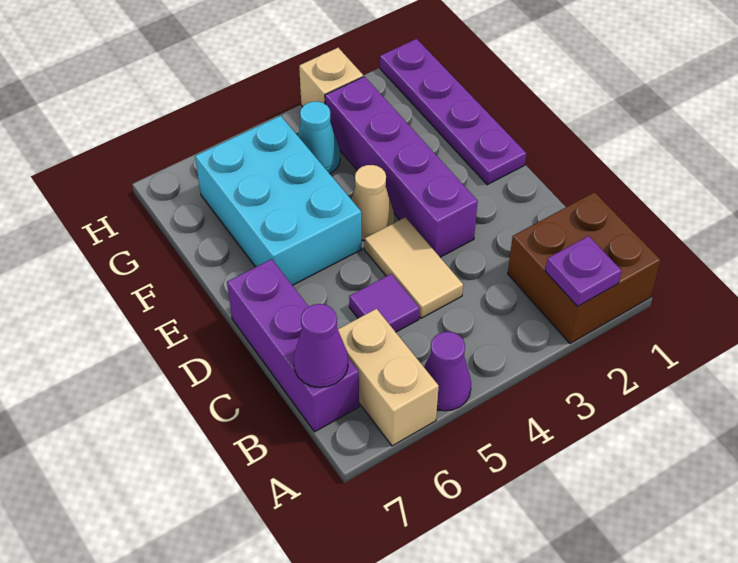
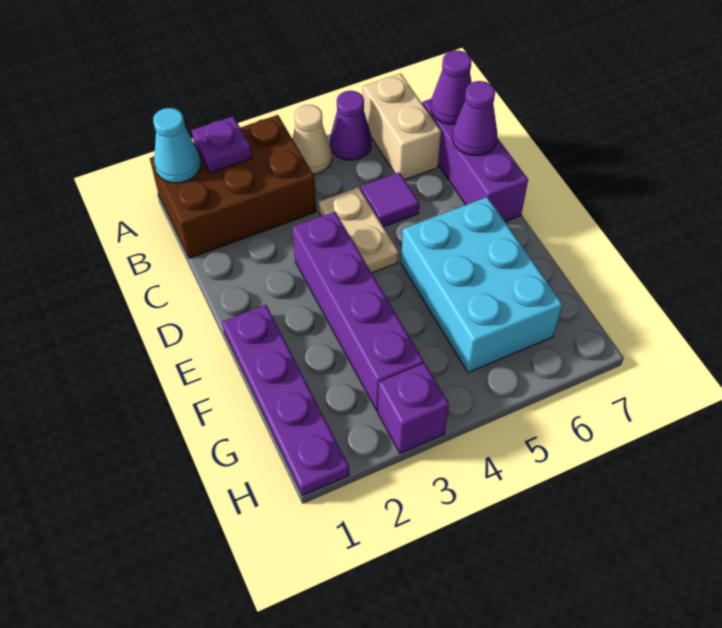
brown 2x2 brick [508,192,661,344] -> brown 2x3 brick [150,115,316,258]
tan 1x2 tile [365,217,463,318] -> tan 1x2 plate [319,187,399,273]
none -> purple 1x1 cone [452,81,497,156]
tan 1x1 cone [351,165,394,241] -> tan 1x1 cone moved to [292,105,332,174]
cyan 1x1 cone [298,102,340,174] -> cyan 1x1 cone moved to [153,108,201,183]
tan 1x1 brick [299,48,363,107] -> purple 1x1 brick [378,363,449,453]

